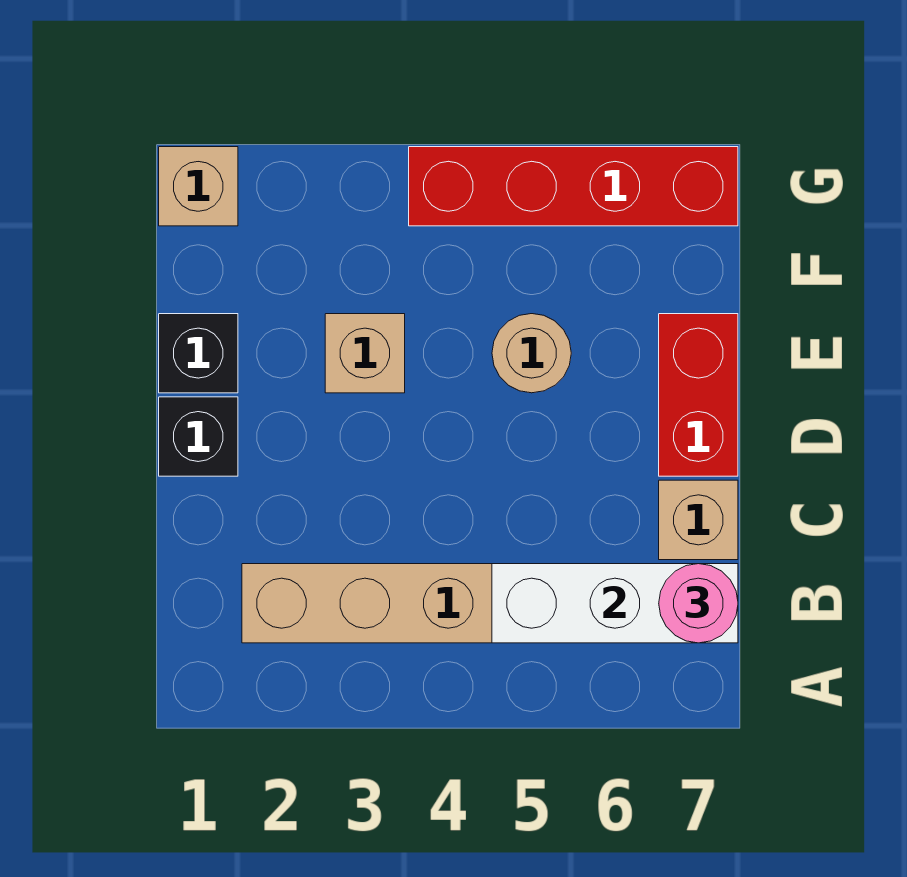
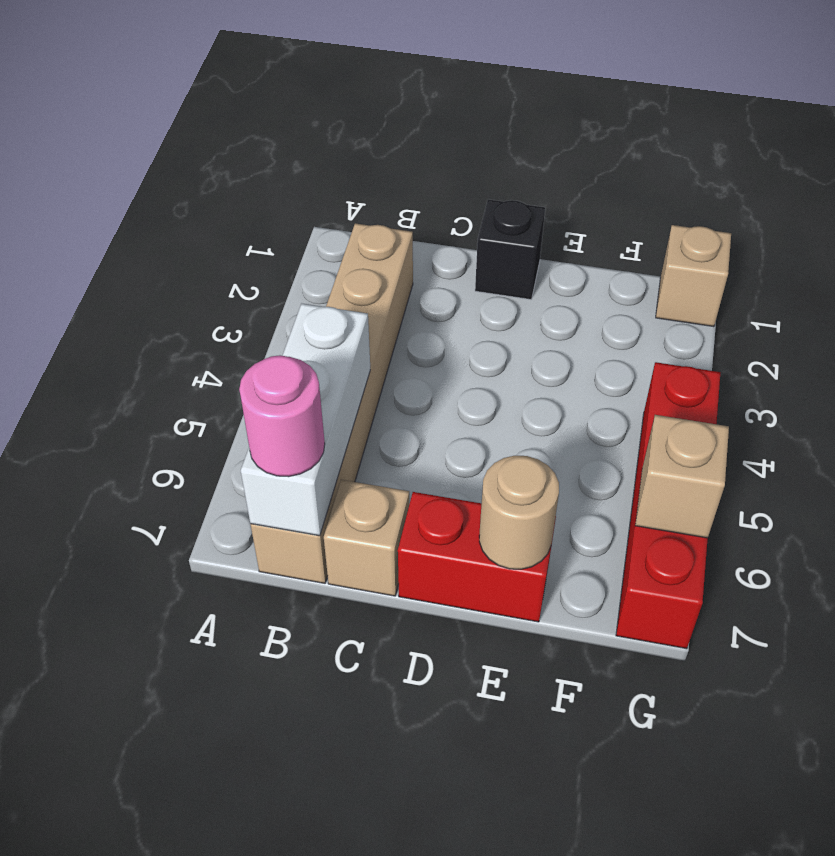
black 1x1 brick [159,314,238,393] -> none
tan 1x1 brick [325,314,405,393] -> tan 1x1 brick moved to [635,415,729,538]
tan 1x1 round brick [492,314,571,393] -> tan 1x1 round brick moved to [479,456,559,569]

